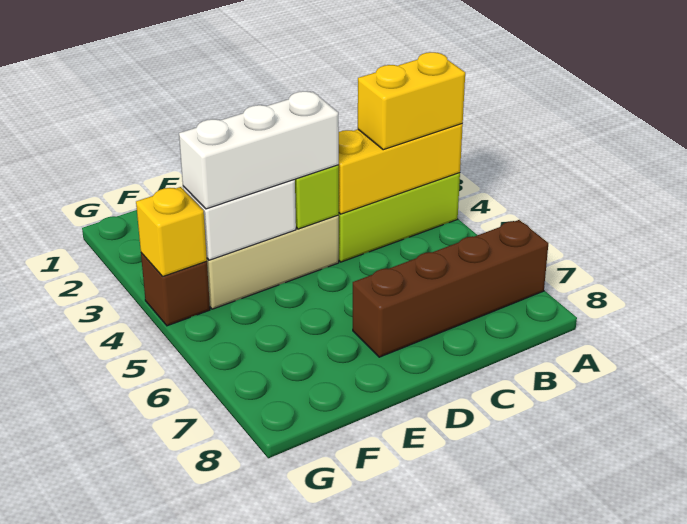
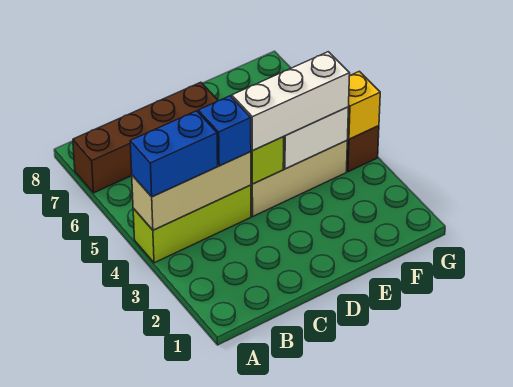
yellow 1x3 brick [339,124,463,214] -> tan 1x3 brick [132,152,251,230]
yellow 1x2 brick [358,52,465,150] -> blue 1x2 brick [130,111,218,197]
none -> blue 1x1 brick [198,96,251,166]

